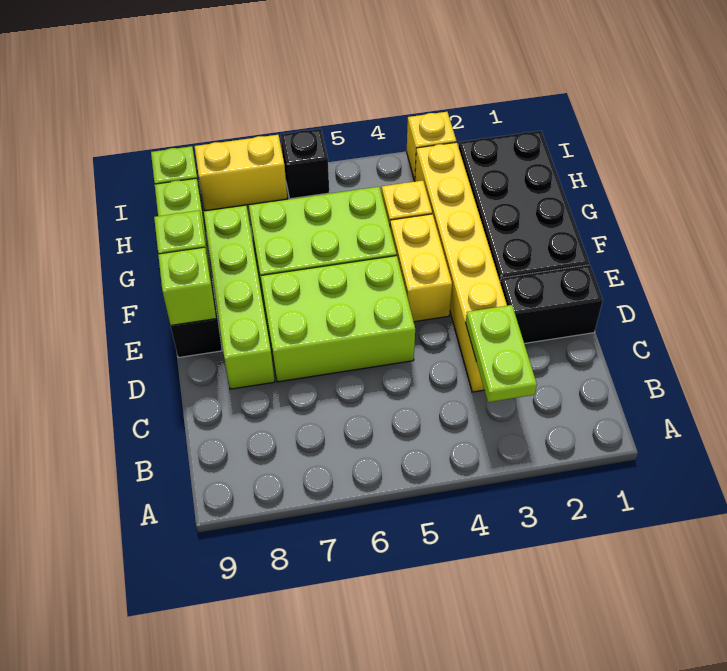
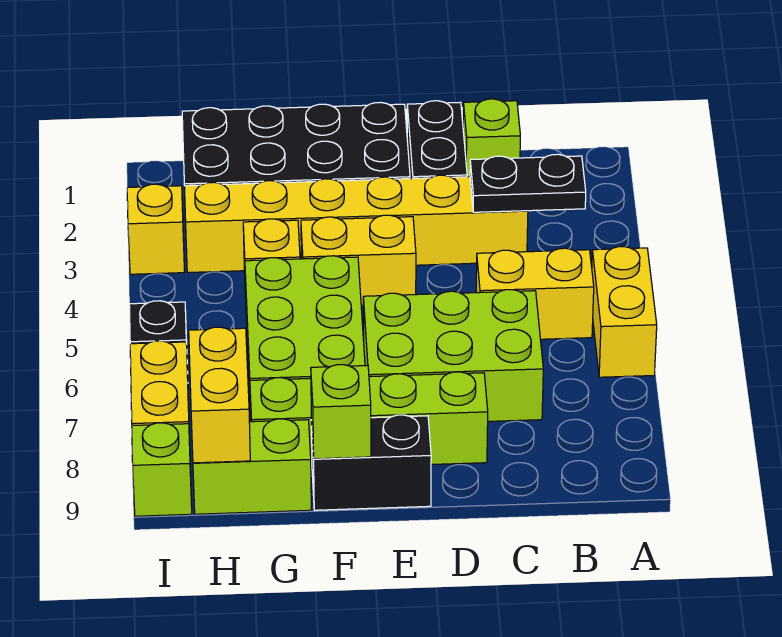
none -> yellow 1x2 brick [592,247,657,377]
lime 1x2 plate [466,305,537,402] -> black 1x2 plate [470,154,586,212]
none -> yellow 1x2 brick [476,248,594,339]
lime 2x3 brick [261,256,415,382] -> lime 2x3 brick turned to [363,290,543,421]
lime 1x1 brick [158,247,216,325] -> lime 1x1 brick moved to [463,99,520,177]
none -> yellow 1x2 brick [189,327,250,463]

